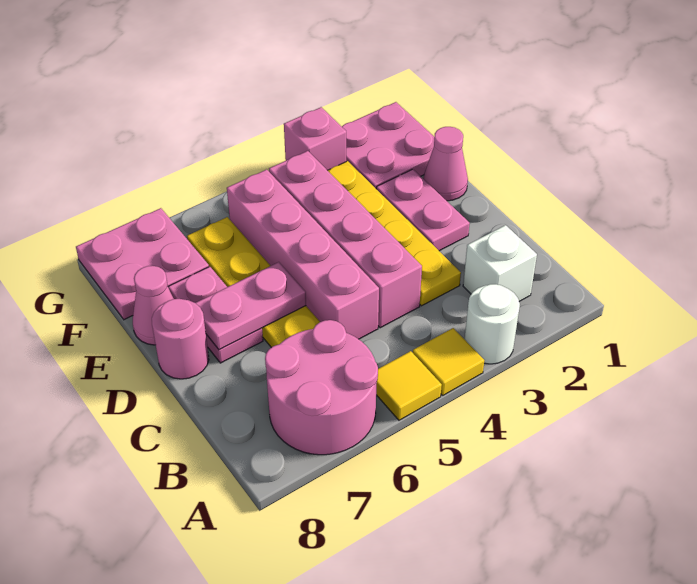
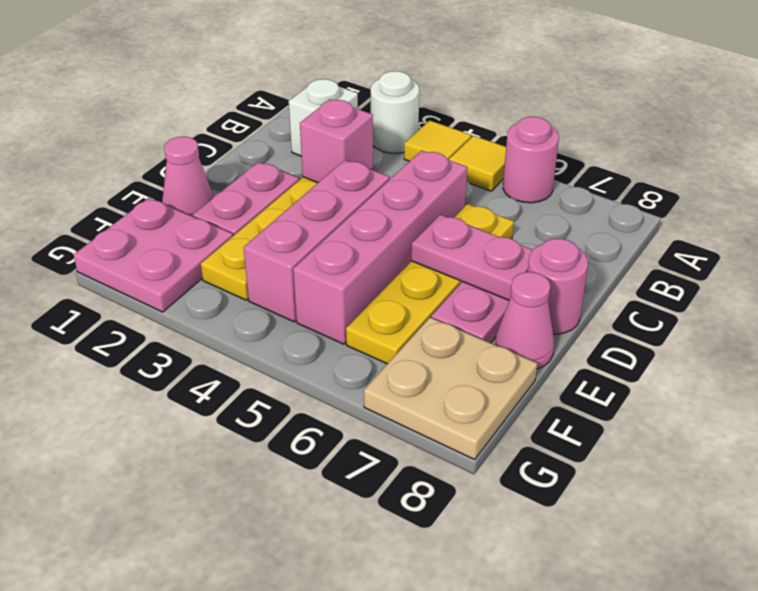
pink 2x2 round brick [265,320,378,455] -> pink 1x1 round brick [503,117,559,203]
pink 1x4 brick [269,151,422,328] -> pink 1x3 brick [244,160,390,322]
pink 2x2 plate [76,208,209,320] -> tan 2x2 plate [364,318,537,460]
pink 1x1 brick [284,107,346,170] -> pink 1x1 brick moved to [300,99,373,183]

